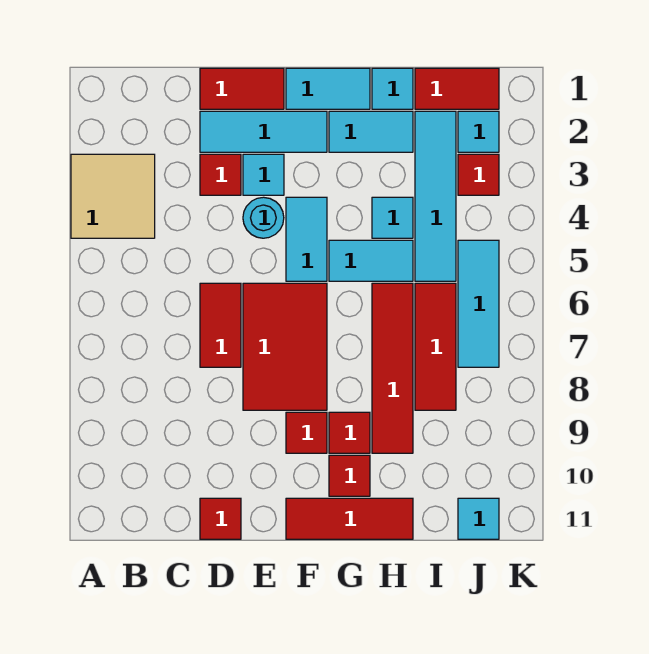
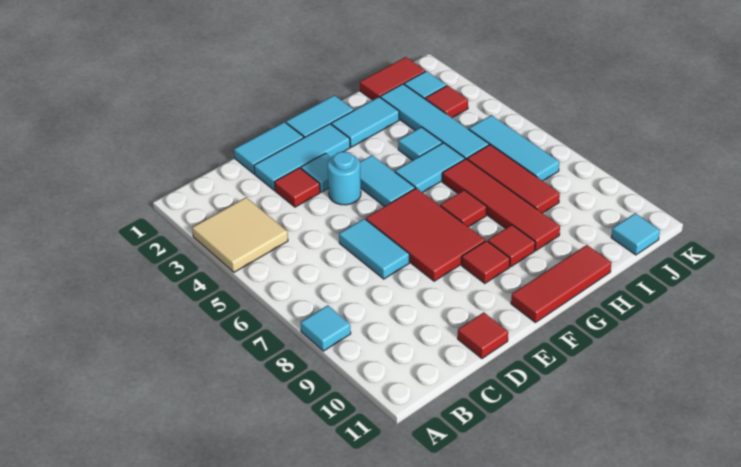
red 1x2 tile [200,68,284,109] -> cyan 1x2 tile [234,122,304,174]
red 1x2 tile [200,283,241,367] -> cyan 1x2 tile [339,219,409,279]
red 1x1 tile [329,455,370,496] -> red 1x1 tile moved to [440,190,487,227]
cyan 1x1 tile [372,68,413,109] -> cyan 1x1 tile moved to [301,305,351,351]

